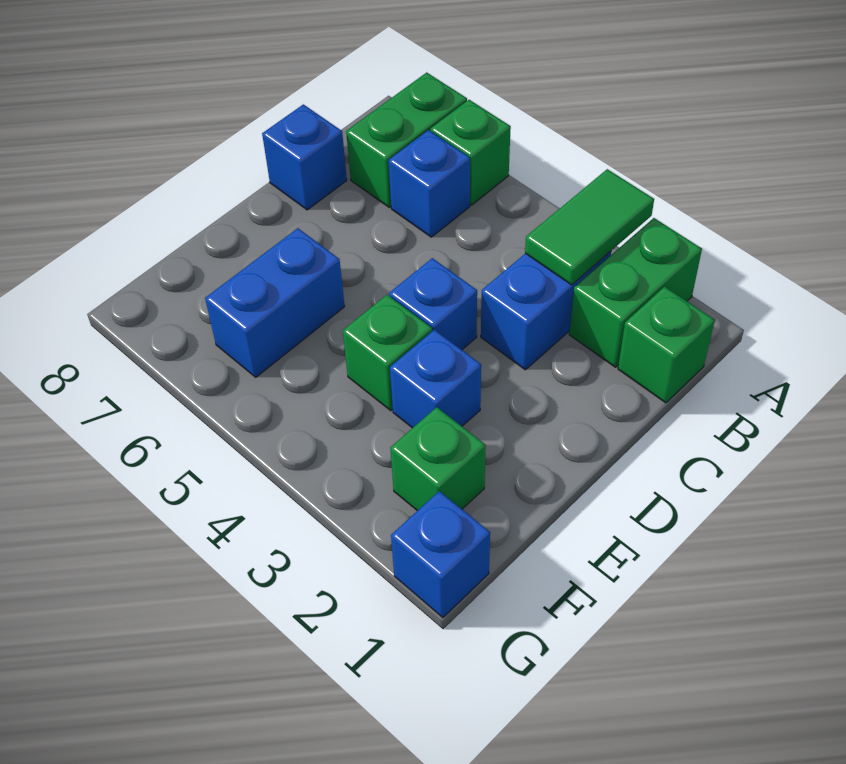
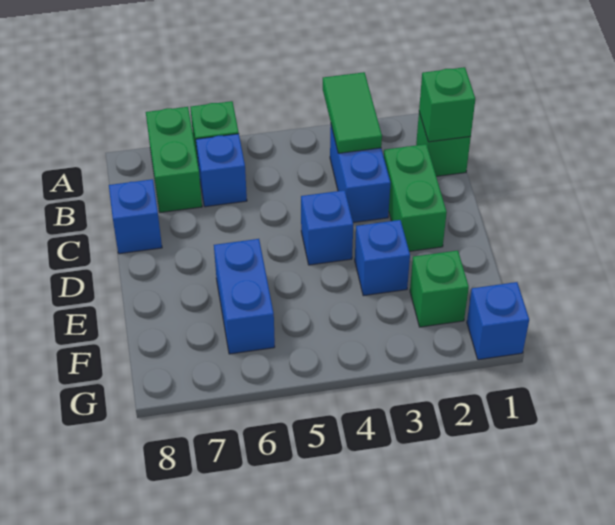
green 1x2 brick [569,218,702,367] -> green 1x2 brick moved to [384,144,447,251]
green 1x1 brick [343,295,432,411] -> green 1x1 brick moved to [419,67,475,142]

